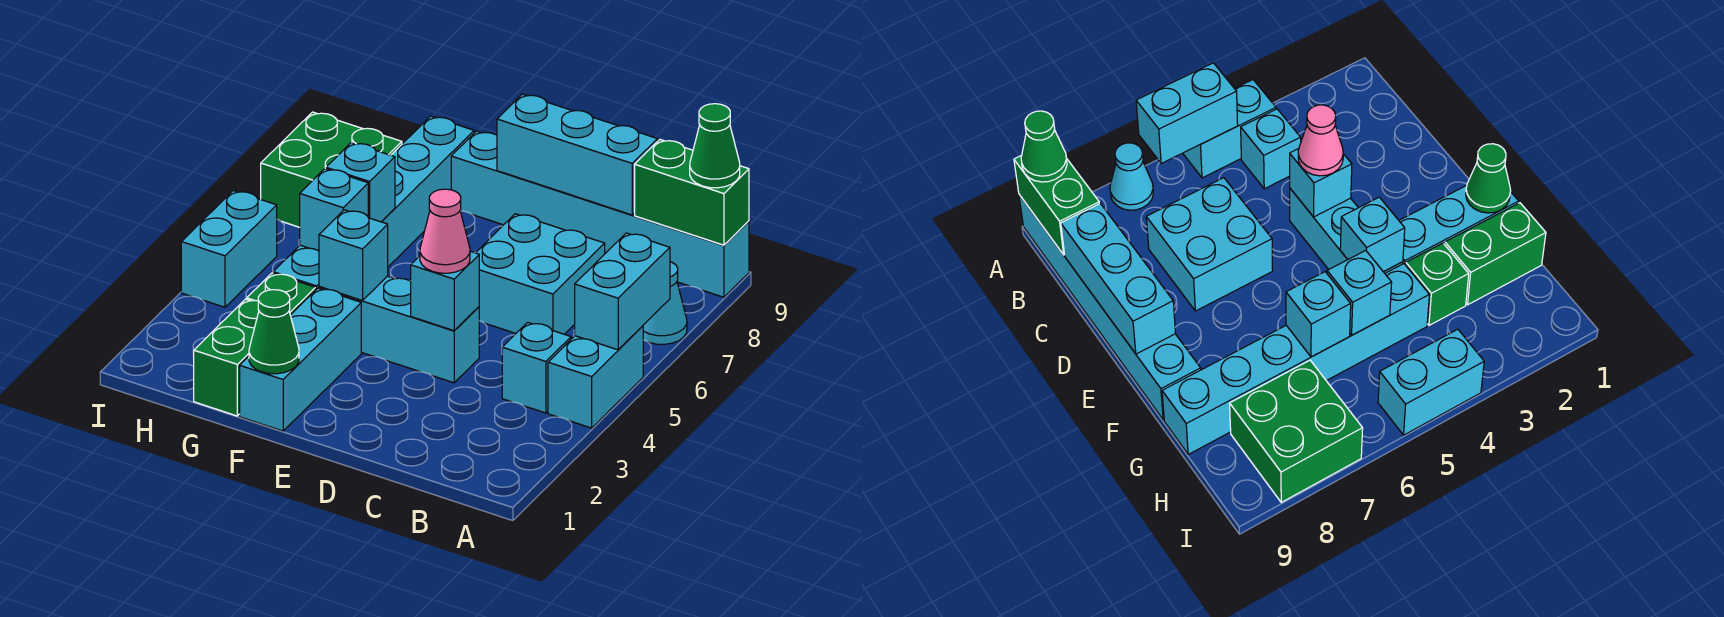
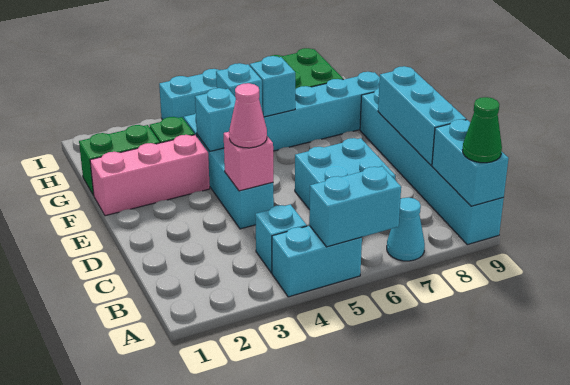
green 1x2 brick [635,140,749,245] -> cyan 1x2 brick [432,119,509,206]
cyan 1x1 brick [411,251,479,331] -> pink 1x1 brick [224,132,273,191]
cyan 1x3 brick [240,288,361,431] -> pink 1x3 brick [90,135,210,216]
green 1x1 cone [249,290,299,374] -> none

